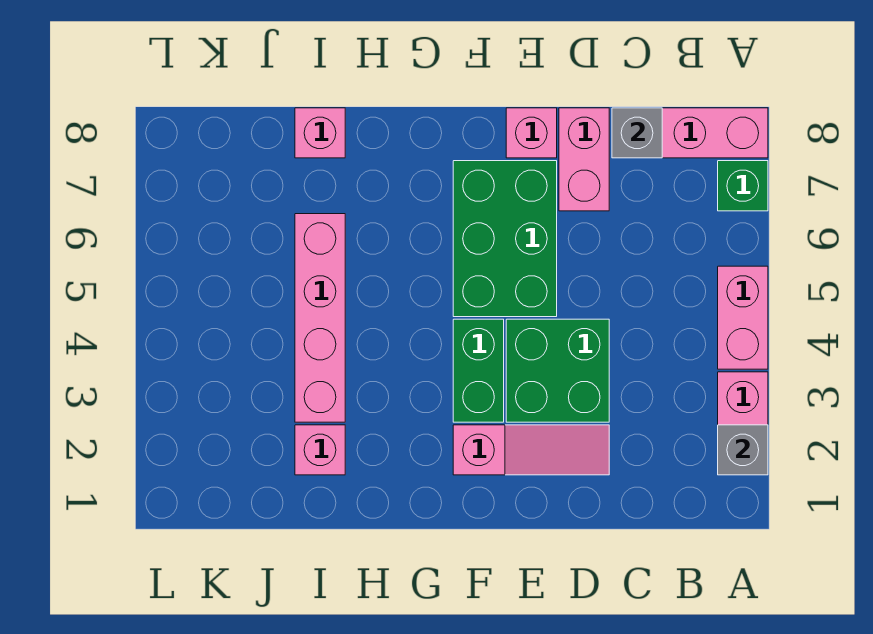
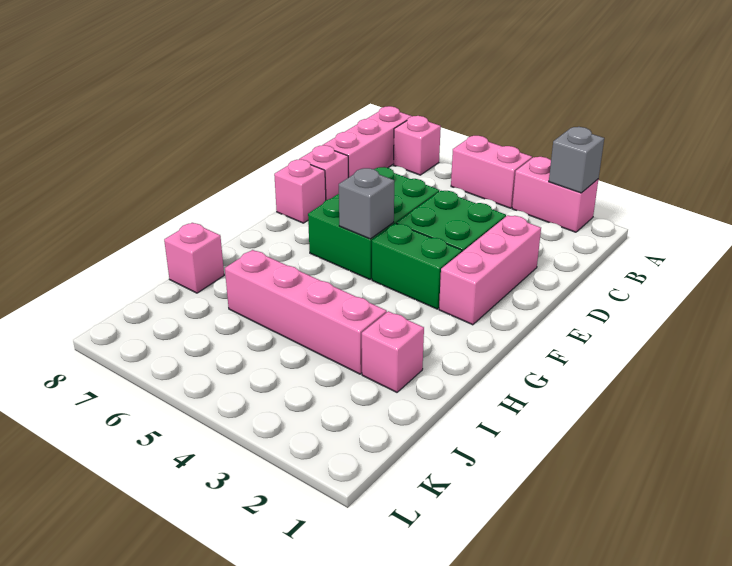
green 1x1 brick [718,161,768,211] -> pink 1x1 brick [394,116,441,175]
grey 1x1 brick [612,108,662,158] -> grey 1x1 brick moved to [339,168,394,239]
pink 1x3 slope [453,425,609,475] -> pink 1x3 brick [439,215,541,325]
pink 1x2 brick [559,108,609,211] -> pink 1x1 brick [299,145,348,200]
green 2x3 brick [453,161,557,317] -> green 2x3 brick turned to [308,167,440,279]

